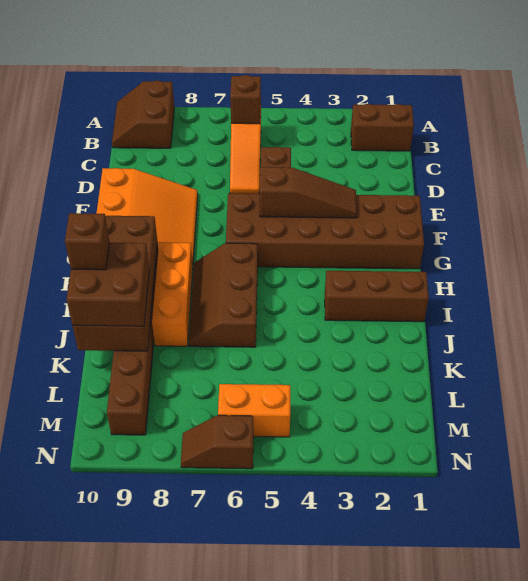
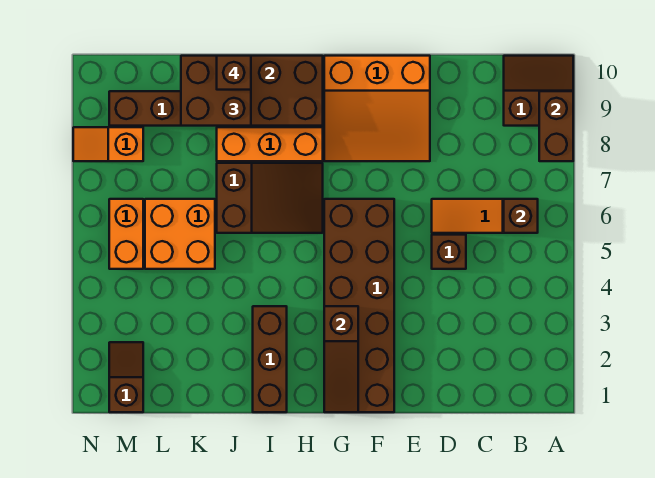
brown 1x2 brick [351,104,414,151] -> brown 1x2 brick moved to [539,91,573,161]
brown 1x3 slope [259,167,357,218] -> brown 1x3 slope moved to [324,306,358,412]
brown 2x3 slope [189,243,258,347] -> brown 2x3 slope turned to [217,163,323,233]
none -> orange 2x2 brick [145,199,215,269]
none -> orange 1x2 slope [73,127,143,161]
brown 1x2 slope [181,415,254,469] -> brown 1x2 slope moved to [109,342,143,412]

